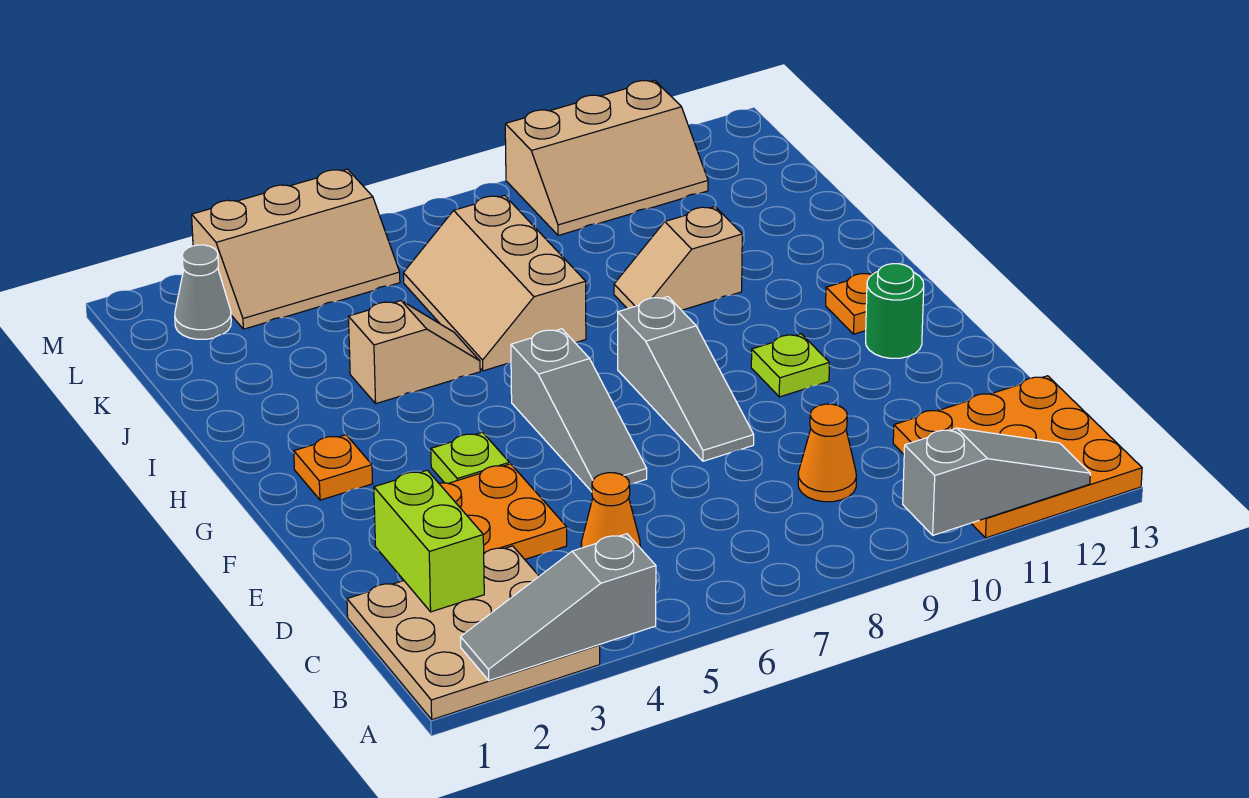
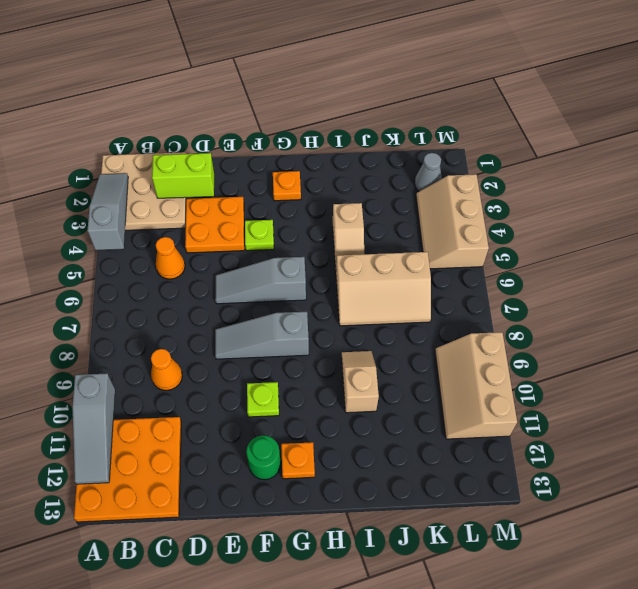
tan 2x3 slope [403,195,586,371] -> tan 2x3 slope turned to [336,252,431,326]

